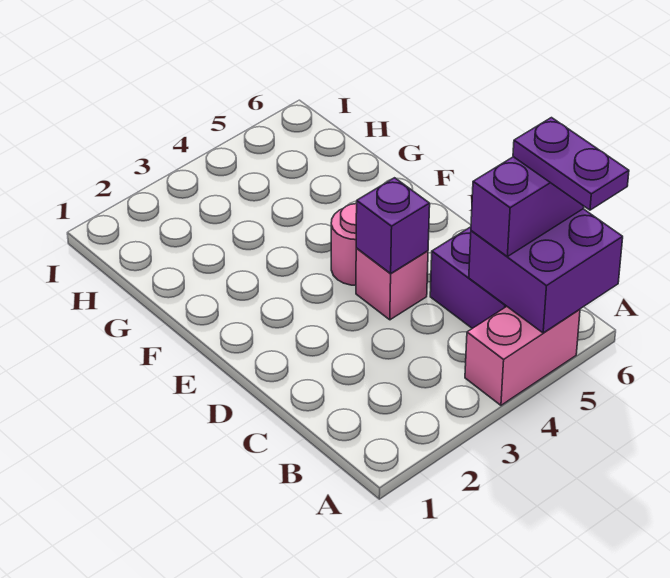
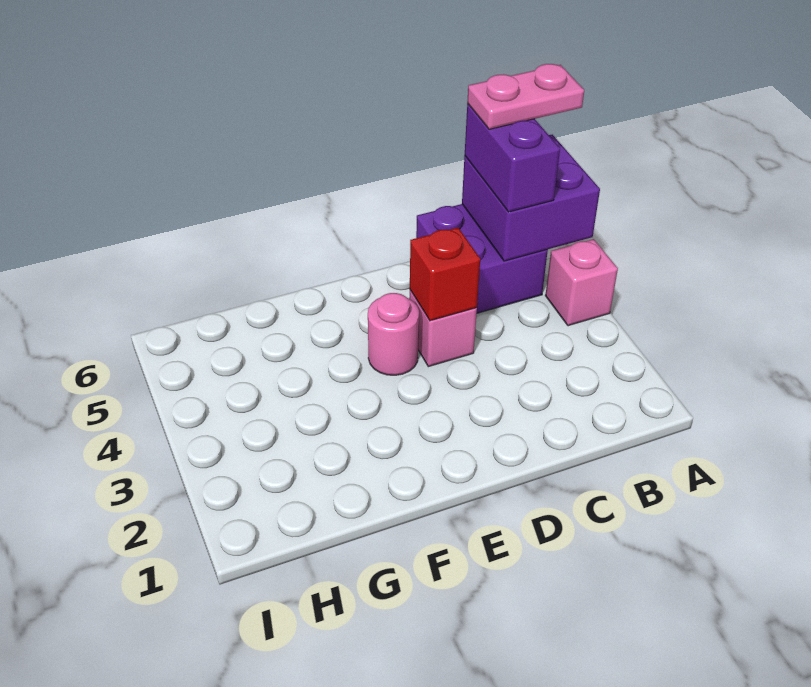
pink 1x2 brick [465,306,580,405] -> pink 1x1 brick [545,239,618,326]
purple 1x2 plate [513,118,629,210] -> pink 1x2 plate [467,64,584,129]
purple 1x1 brick [356,178,430,273] -> red 1x1 brick [410,228,480,321]

